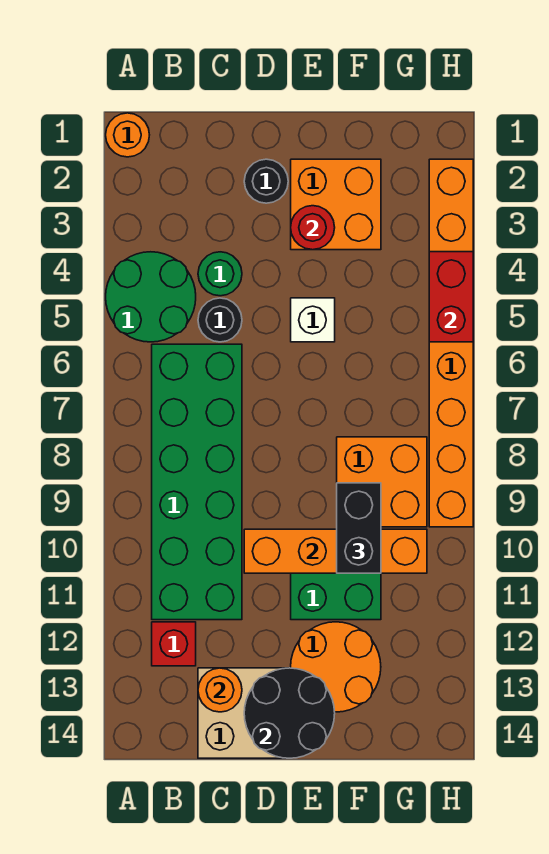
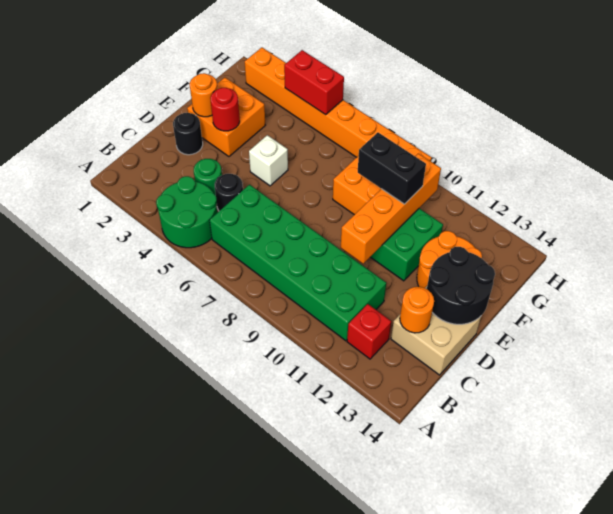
orange 1x1 round brick [106,113,149,157] -> orange 1x1 round brick moved to [190,73,218,117]

